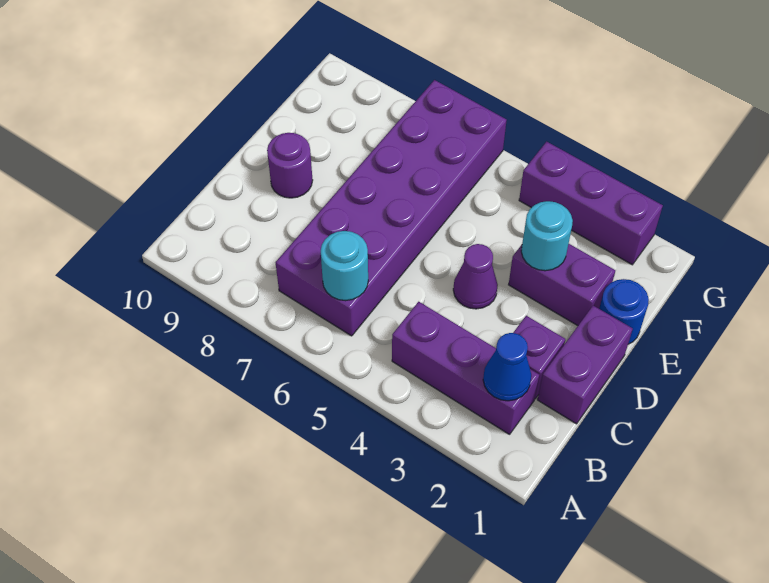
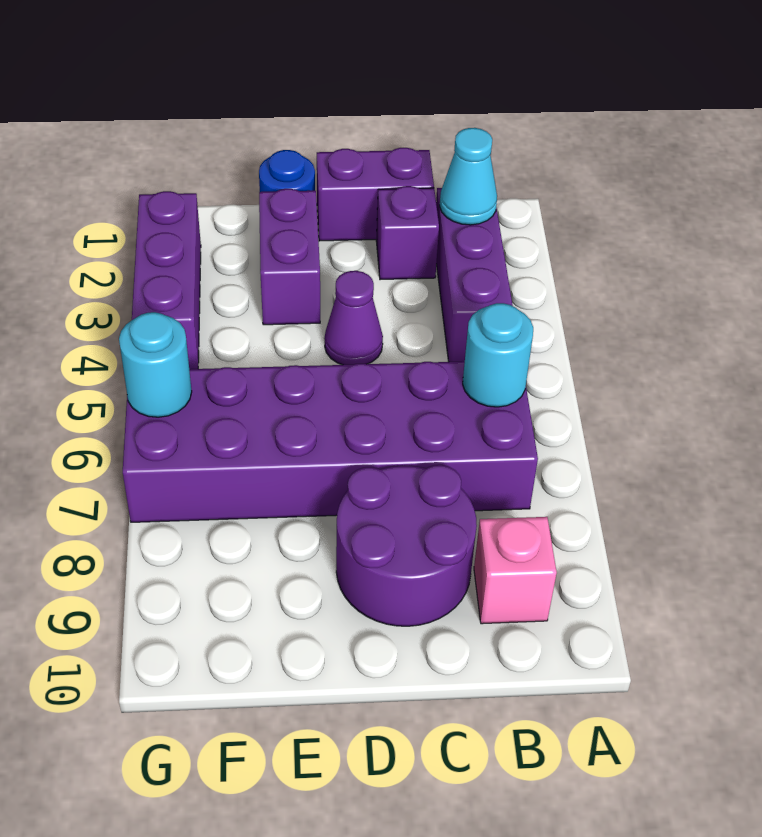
blue 1x1 cone [483,333,531,401] -> cyan 1x1 cone [440,128,497,225]
none -> pink 1x1 brick [474,517,557,624]
purple 1x1 round brick [267,133,313,198] -> purple 2x2 round brick [336,465,477,626]
cyan 1x1 round brick [521,201,573,271] -> cyan 1x1 round brick moved to [119,312,192,417]

